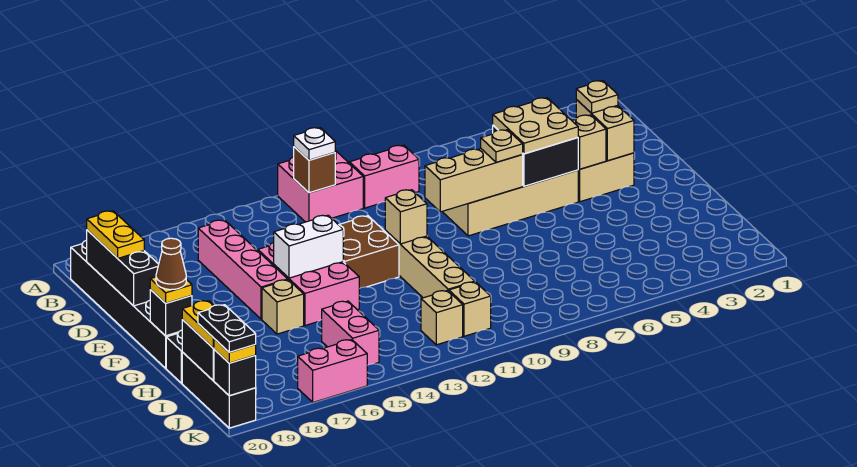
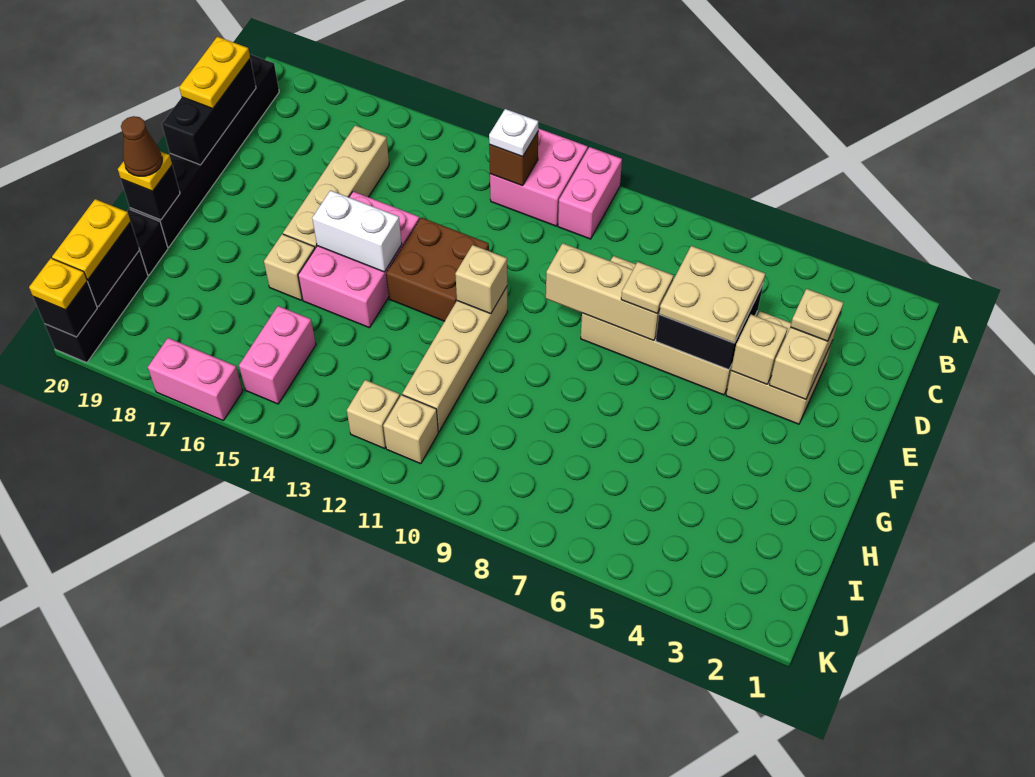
pink 1x2 brick [349,145,419,208] -> pink 1x2 brick turned to [558,147,622,239]
pink 1x4 brick [198,220,288,319] -> tan 1x4 brick [283,125,389,248]
black 1x2 plate [198,305,256,352] -> none

